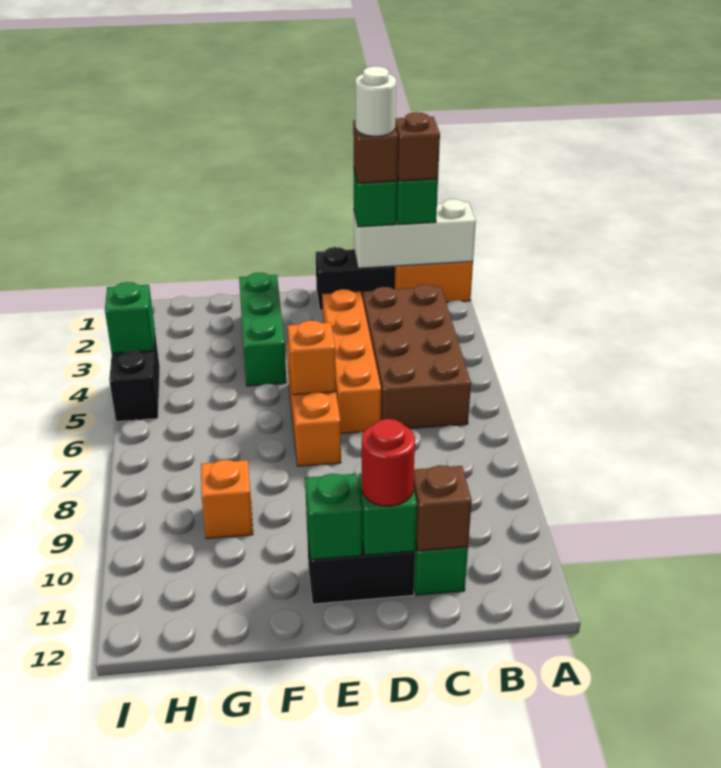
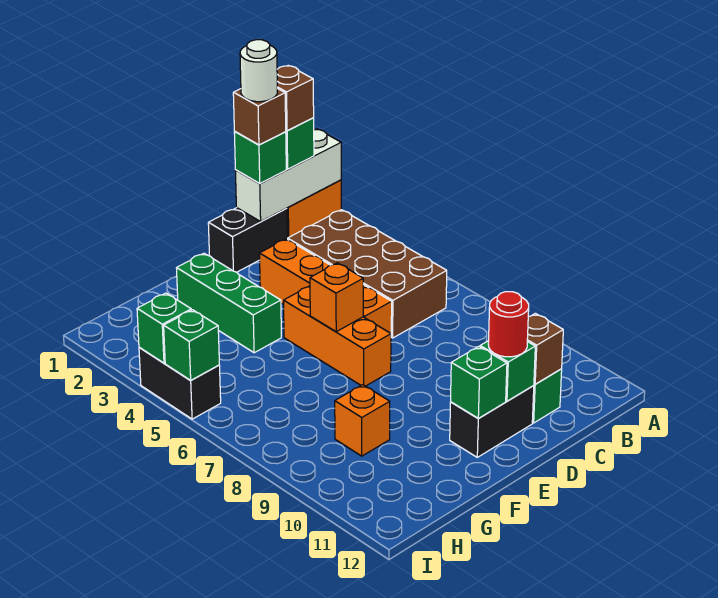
none -> green 1x1 brick [164,310,219,380]

